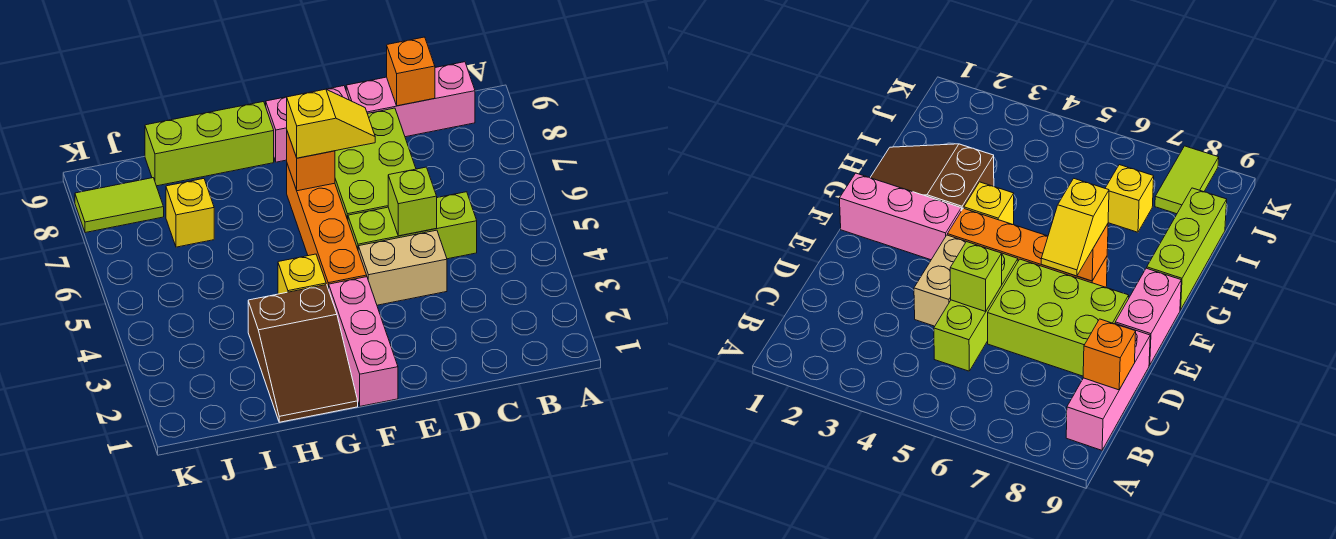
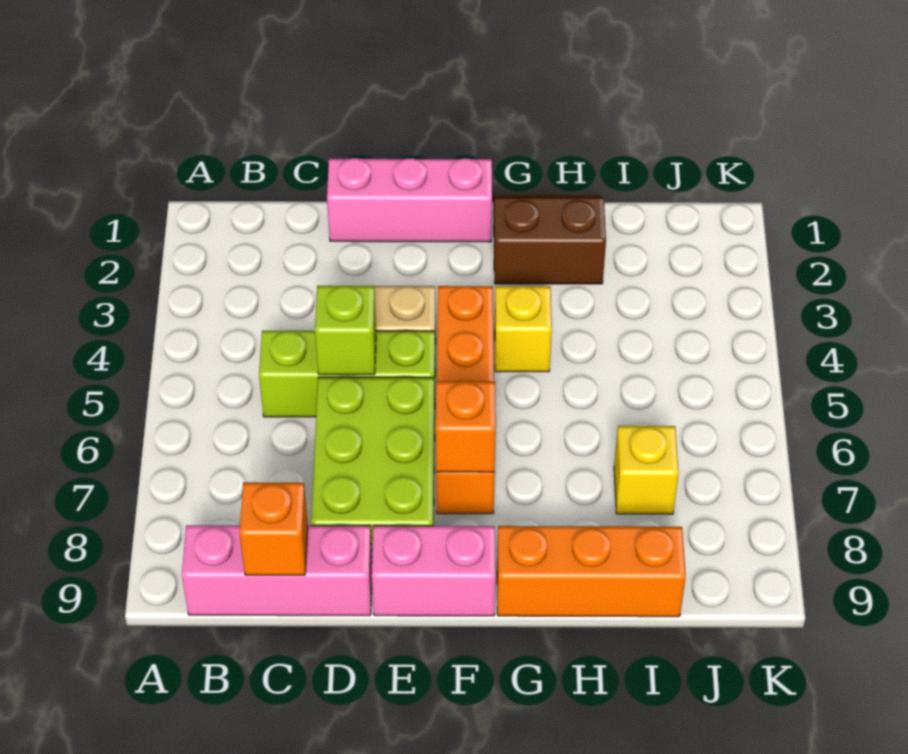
yellow 1x2 slope [287,89,375,158] -> none
pink 1x3 brick [329,277,398,406] -> pink 1x3 brick turned to [327,158,492,242]
brown 2x3 slope [248,285,358,422] -> brown 2x2 slope [494,195,606,284]
lime 1x3 brick [145,102,274,186] -> orange 1x3 brick [497,526,686,617]
lime 1x2 tile [75,178,164,233] -> none

